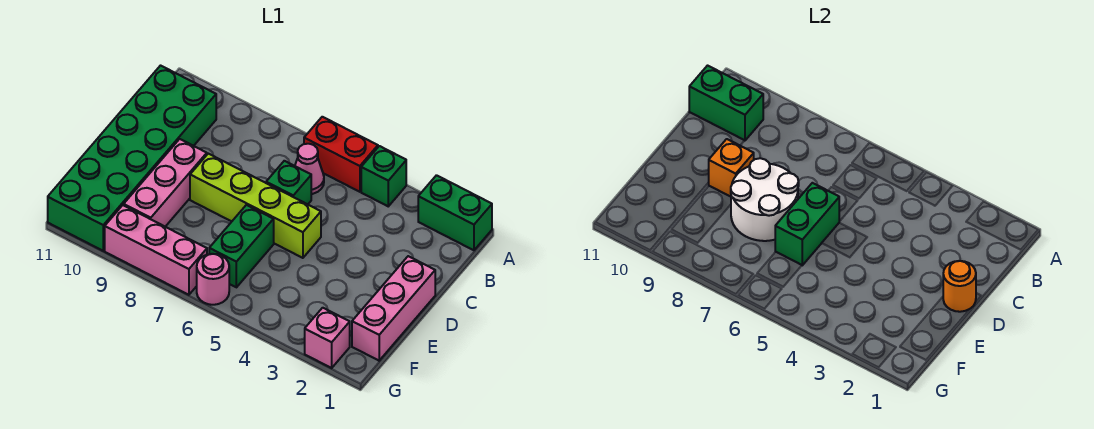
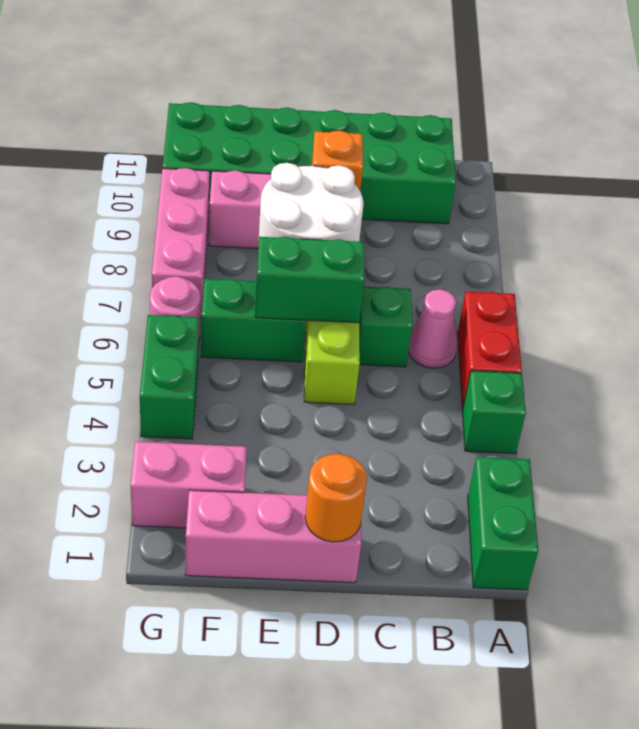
green 1x2 brick [689,66,763,140] -> green 1x2 brick moved to [140,315,199,439]
pink 1x1 brick [305,308,350,368] -> pink 1x2 brick [131,442,247,528]

